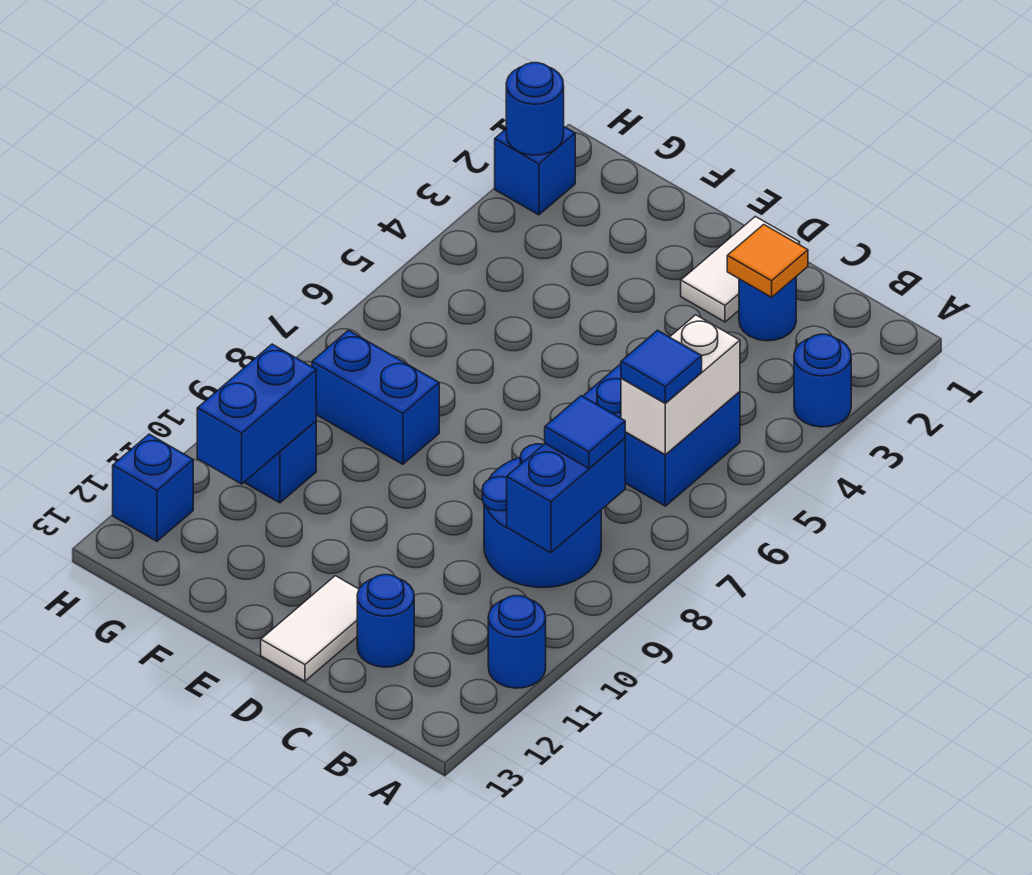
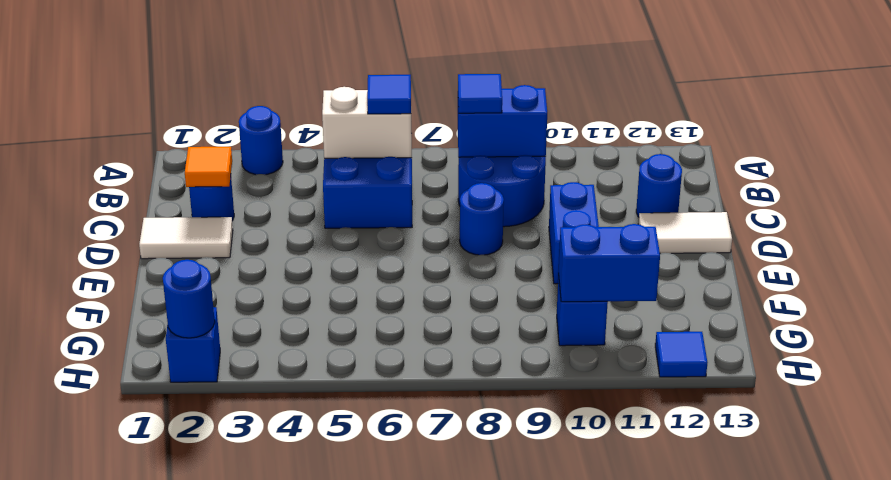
blue 1x1 round brick [488,596,546,688] -> blue 1x1 round brick moved to [460,183,504,255]
blue 1x2 brick [312,330,439,464] -> blue 1x2 brick moved to [549,182,599,284]
blue 1x1 brick [113,434,193,541] -> blue 1x1 tile [655,332,707,377]

